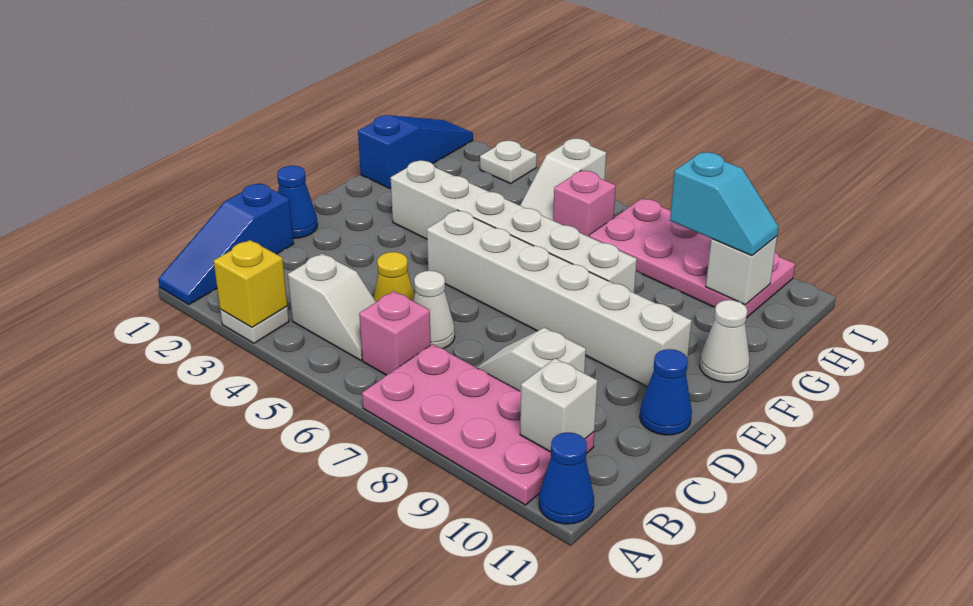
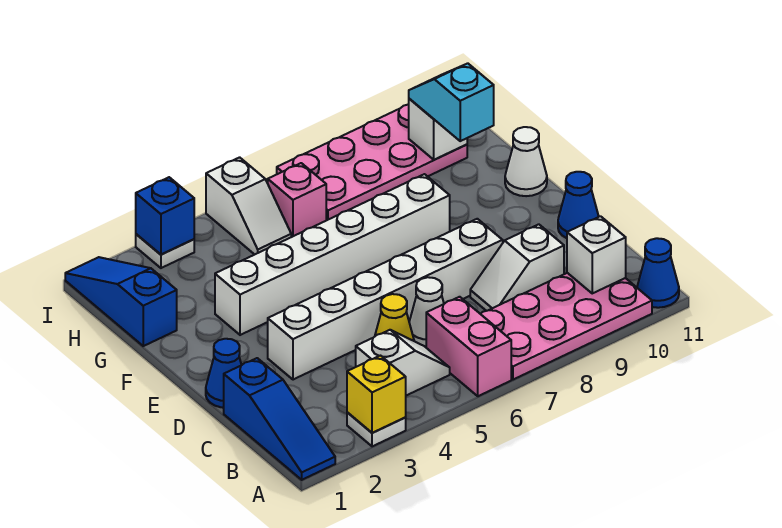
pink 1x1 brick [359,291,431,375] -> pink 1x2 brick [426,297,511,396]
white 1x6 brick [427,210,692,387] -> white 1x6 brick moved to [268,219,503,380]
cyan 1x2 slope [670,152,779,256] -> cyan 1x2 slope turned to [409,63,494,141]
none -> blue 1x1 brick [136,177,194,255]

